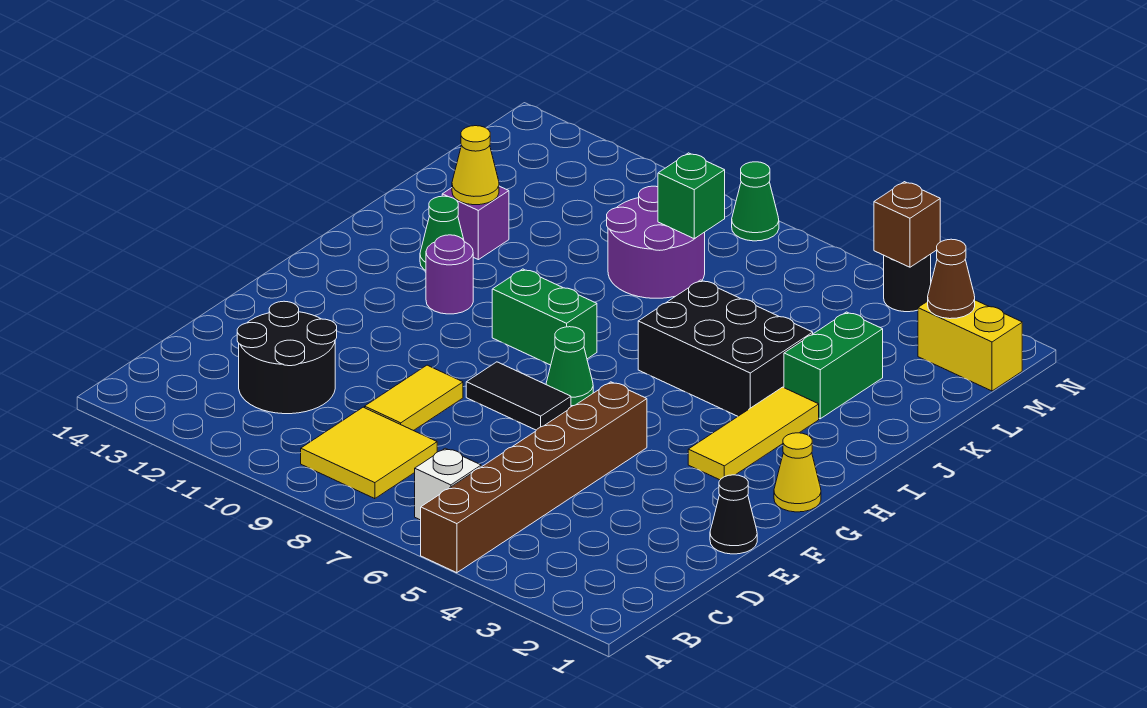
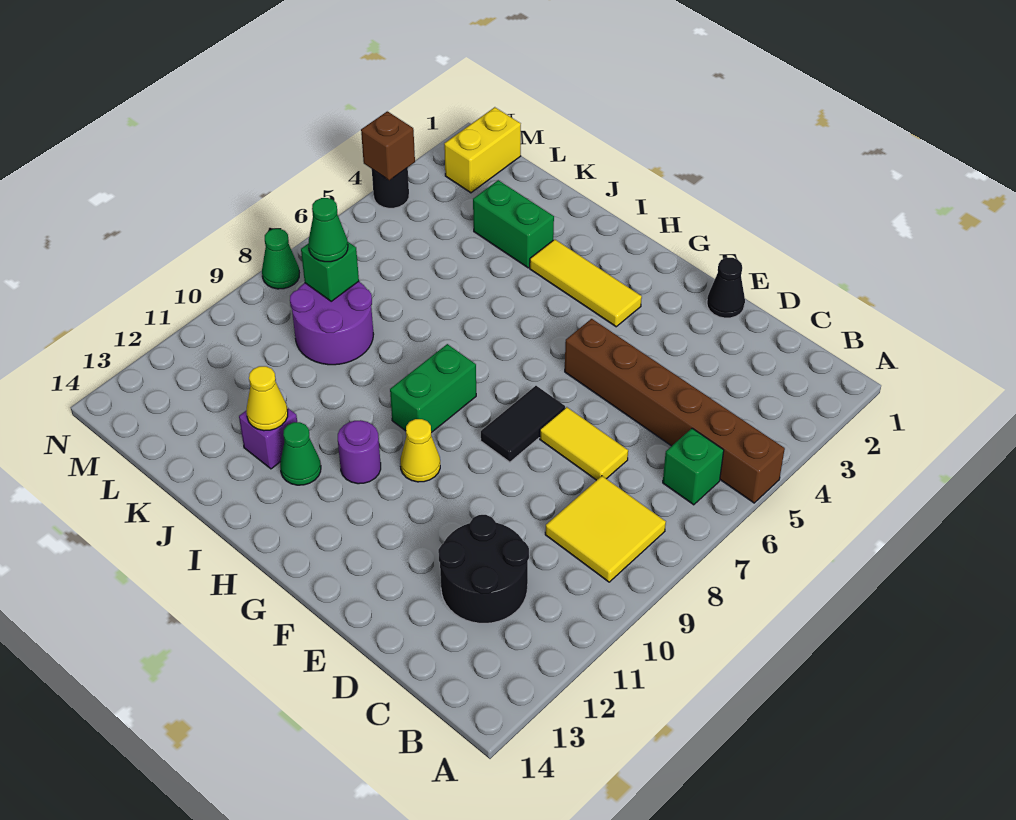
white 1x1 brick [415,448,481,520] -> green 1x1 brick [663,428,724,505]
yellow 1x2 tile [365,365,463,431] -> yellow 1x2 tile moved to [540,407,628,480]
yellow 1x1 cone [774,433,821,512] -> yellow 1x1 cone moved to [400,419,440,482]
green 1x1 cone [546,327,593,406] -> green 1x1 cone moved to [308,198,348,262]
black 2x3 brick [638,280,813,416] -> none
brown 1x1 cone [928,239,975,319] -> none

